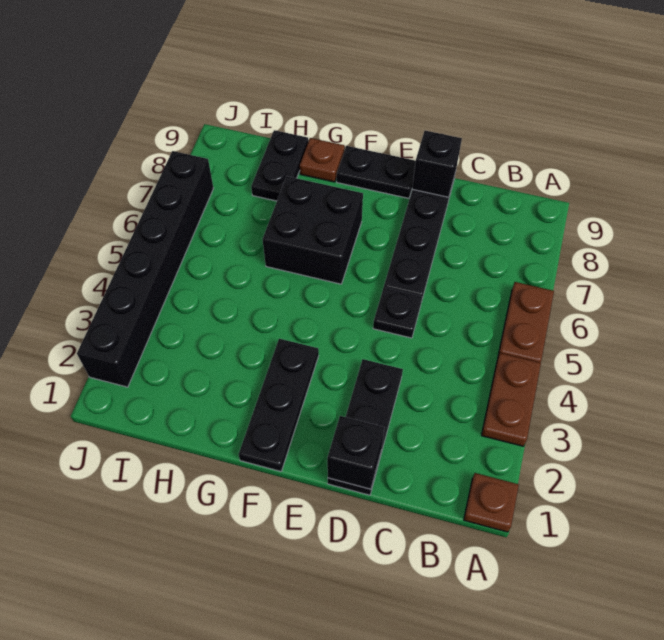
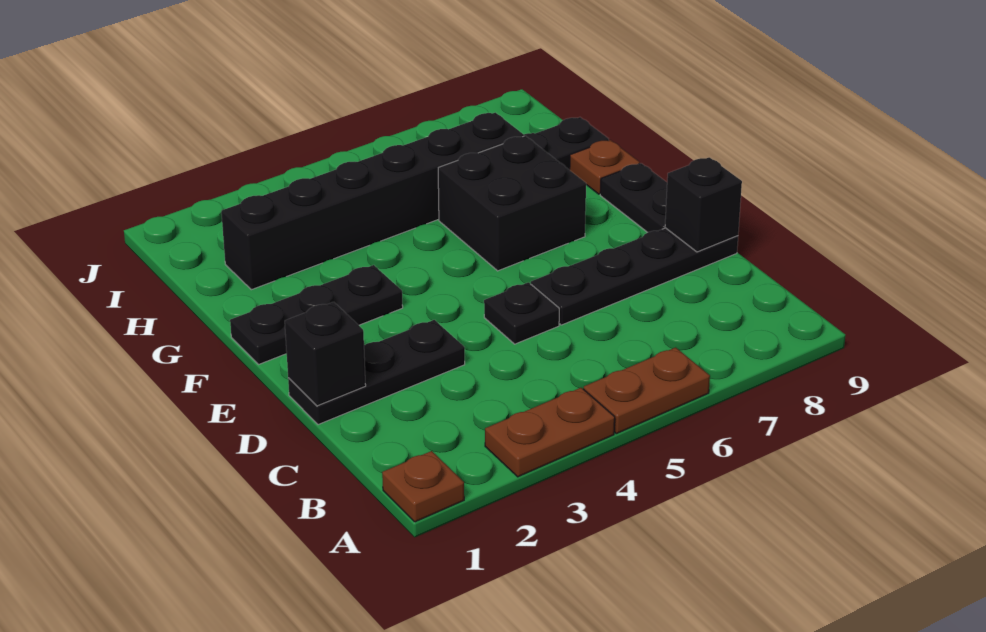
black 1x6 brick [77,151,214,387] -> black 1x6 brick moved to [221,113,524,290]

